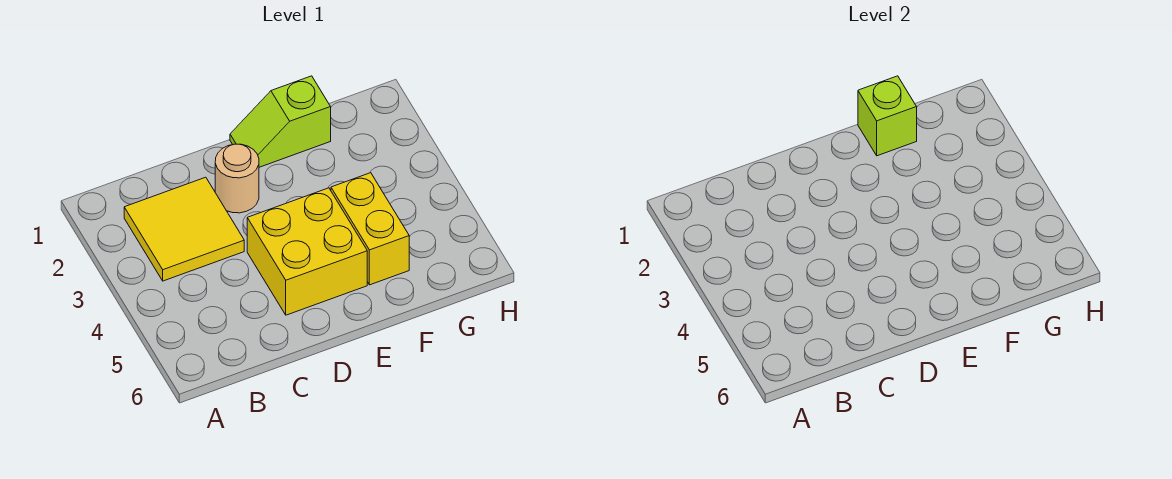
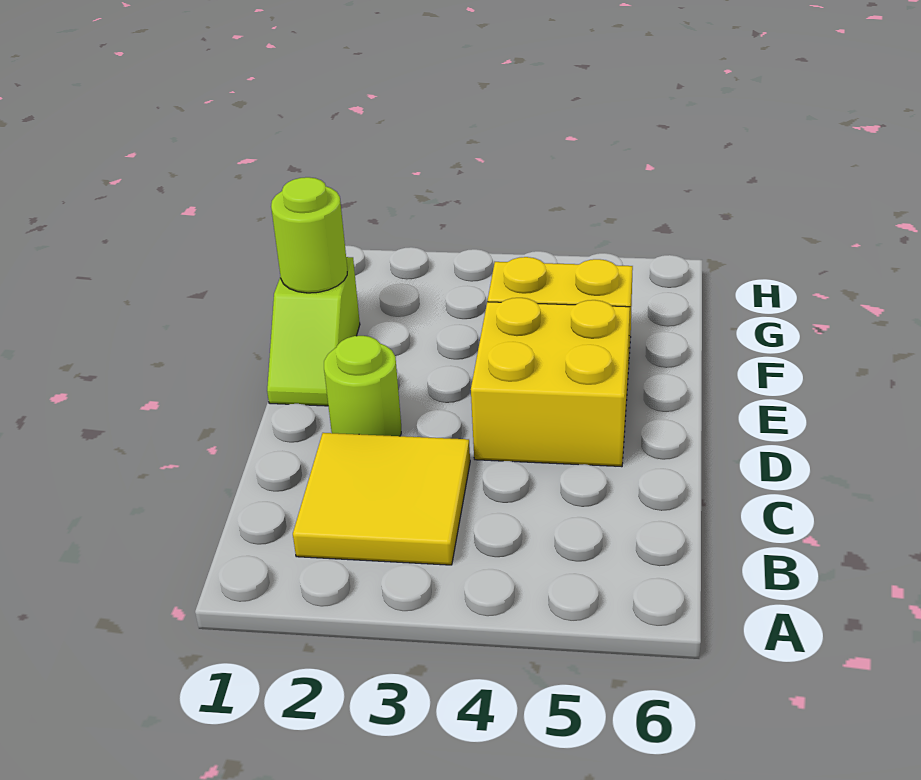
tan 1x1 round brick [215,144,259,213] -> lime 1x1 round brick [324,336,401,436]
lime 1x1 brick [858,76,917,156] -> lime 1x1 round brick [271,177,347,293]

